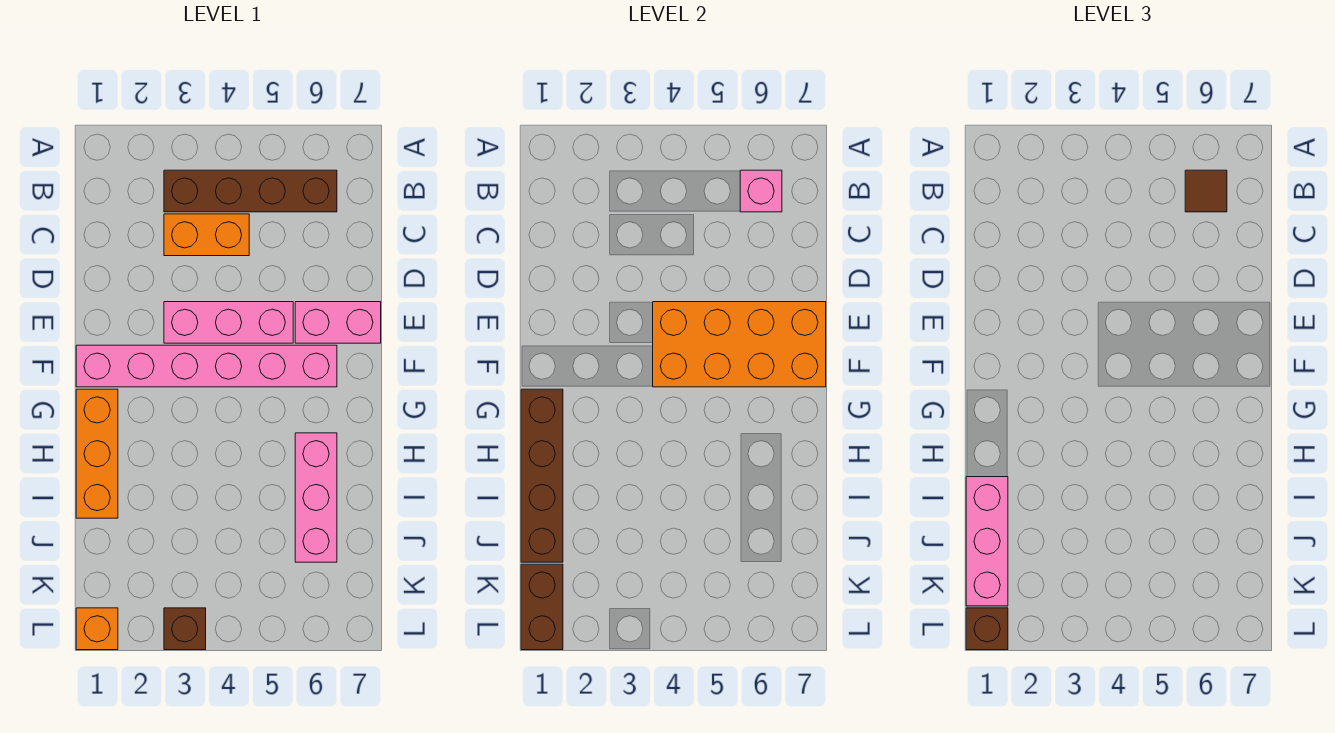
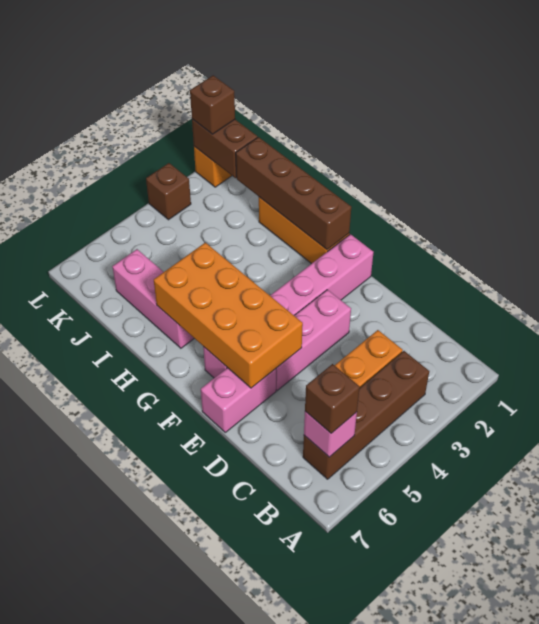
brown 1x1 tile [1185,170,1227,212] -> brown 1x1 brick [305,364,360,433]
orange 2x4 brick [653,302,826,387] -> orange 2x4 brick turned to [154,243,303,388]
pink 1x3 brick [966,477,1008,606] -> none

